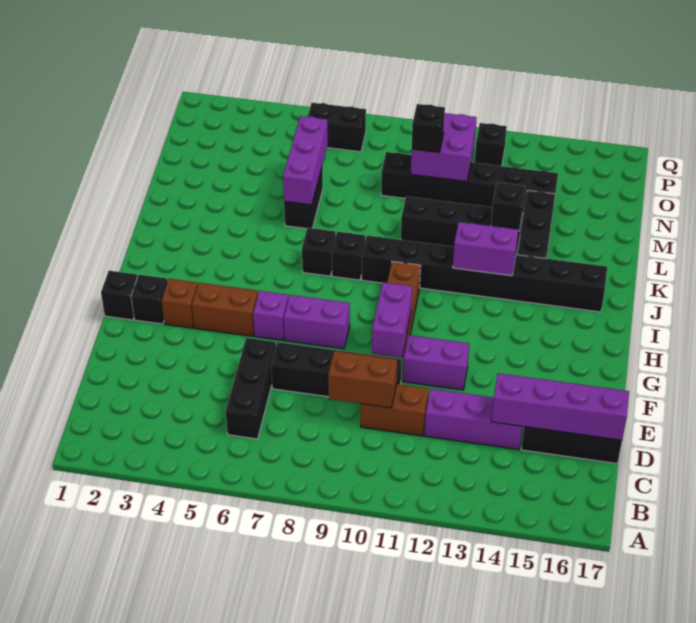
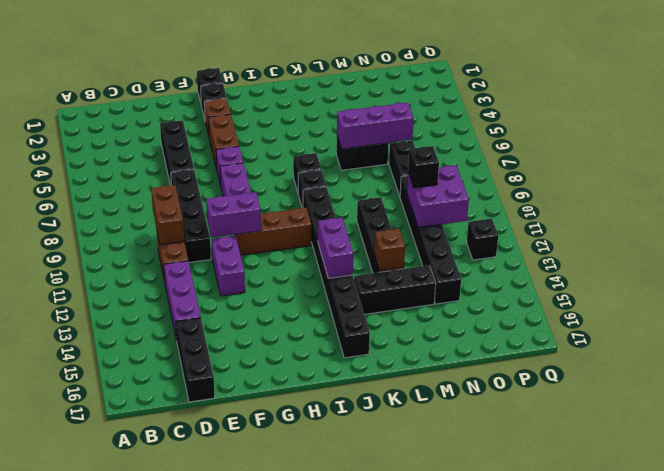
black 1x3 brick [226,338,276,439] -> black 1x3 brick turned to [160,120,194,186]
purple 1x4 brick [491,373,629,440] -> none
black 1x1 brick [491,182,525,231] -> brown 1x1 brick [374,229,405,271]
black 1x2 brick [308,103,366,152] -> black 1x2 brick moved to [389,141,415,196]

